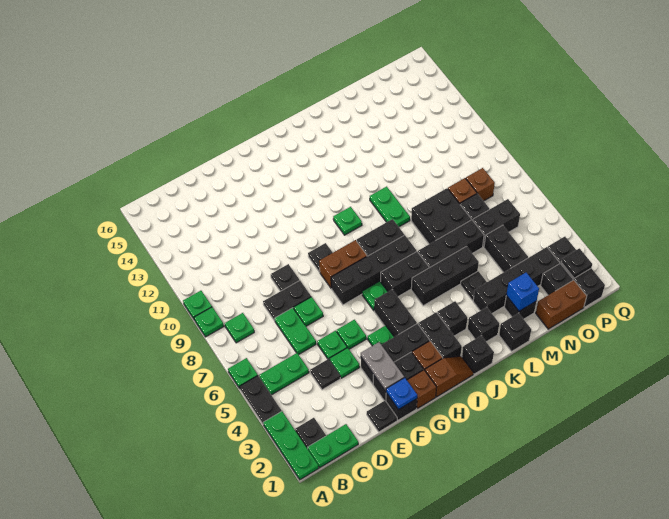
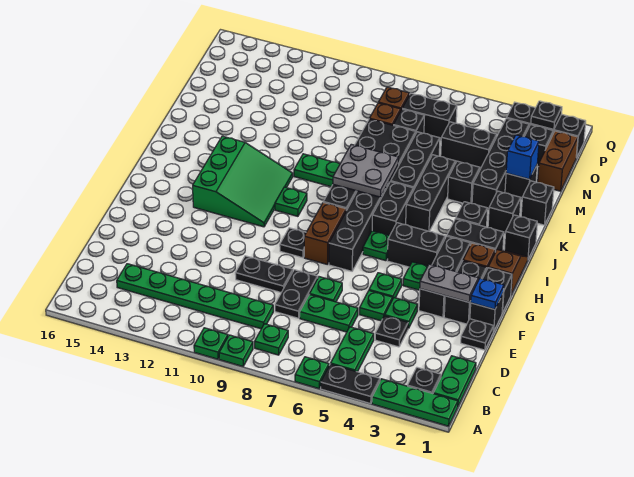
none -> green 1x6 plate [117,264,273,329]
black 1x1 plate [271,264,300,291] -> black 1x2 plate [235,256,293,292]
brown 1x1 brick [407,370,436,408] -> black 1x1 brick [483,268,512,313]
none -> green 3x3 slope [193,136,293,227]
none -> grey 2x2 plate [333,144,398,197]
black 1x1 plate [461,271,487,300] -> black 1x1 brick [448,161,480,203]
black 1x2 brick [473,199,520,247] -> black 1x2 brick turned to [402,93,457,141]

